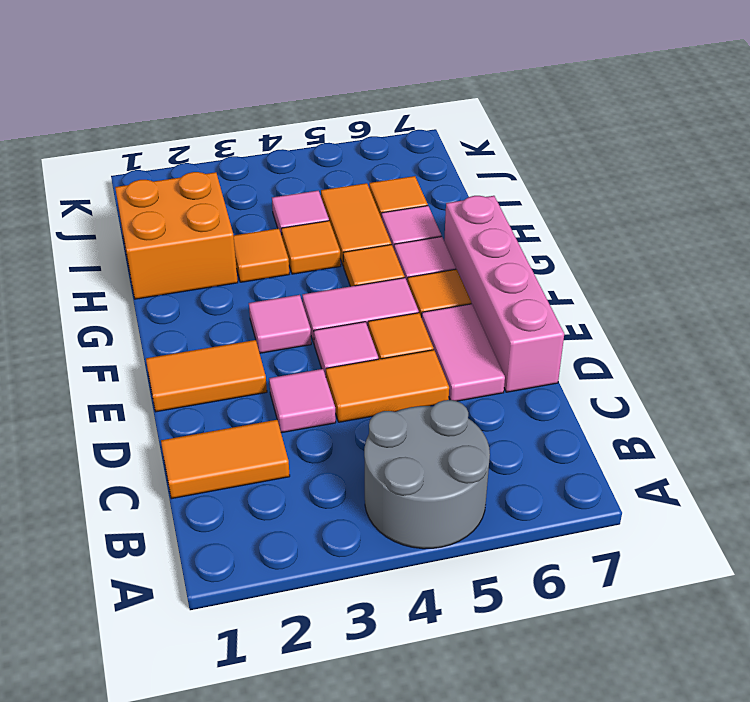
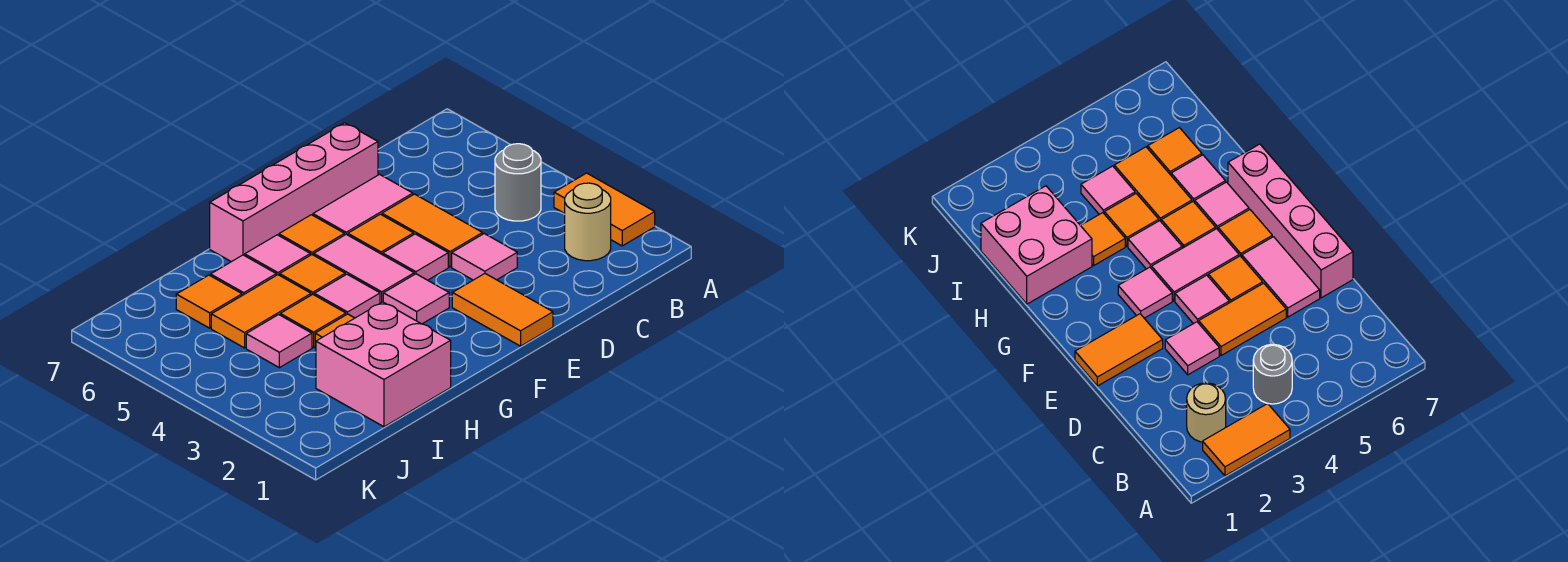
grey 2x2 round brick [364,400,490,549] -> grey 1x1 round brick [495,144,541,221]
none -> tan 1x1 round brick [565,183,611,261]
orange 1x2 tile [161,420,290,499] -> orange 1x2 tile moved to [554,173,655,246]
none -> pink 1x1 tile [314,274,380,318]
orange 2x2 brick [115,172,238,299] -> pink 2x2 brick [316,302,451,427]

